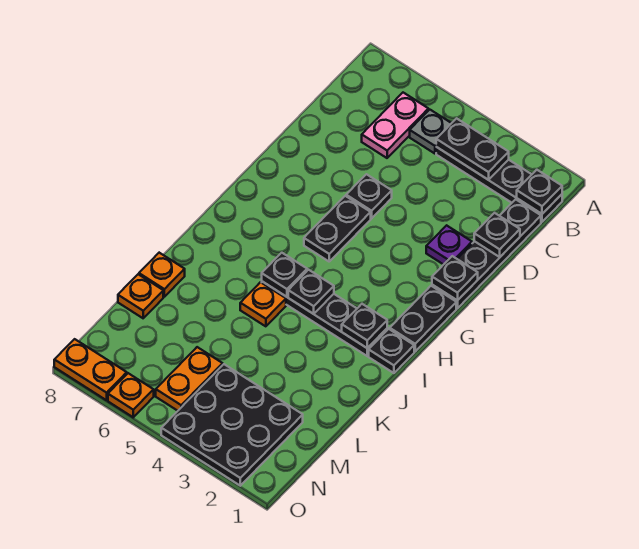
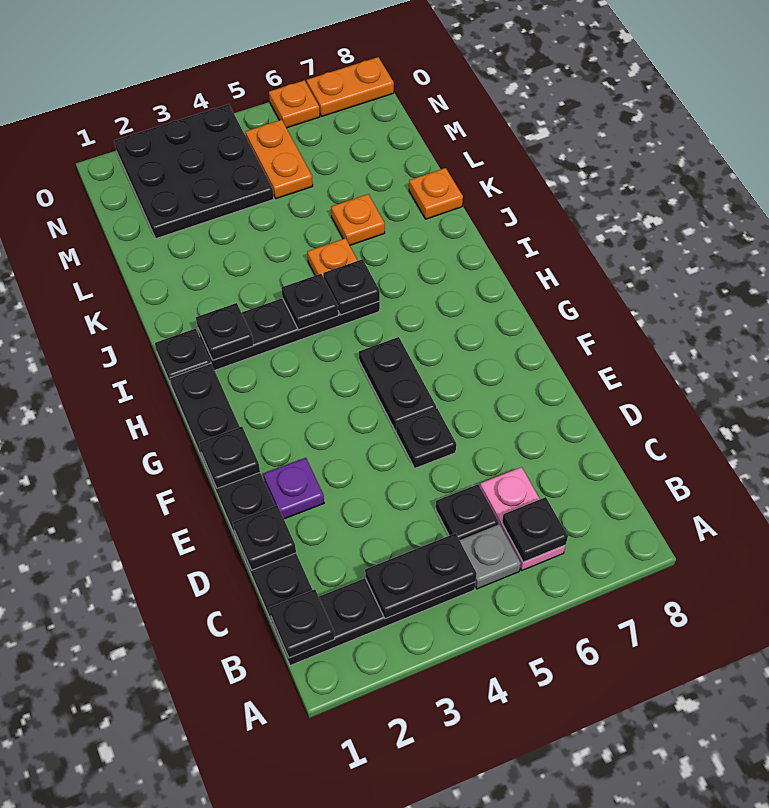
none -> black 1x1 plate [502,497,568,562]
none -> black 1x1 plate [436,484,499,540]
orange 1x1 plate [118,274,163,318] -> orange 1x1 plate moved to [331,194,385,245]

